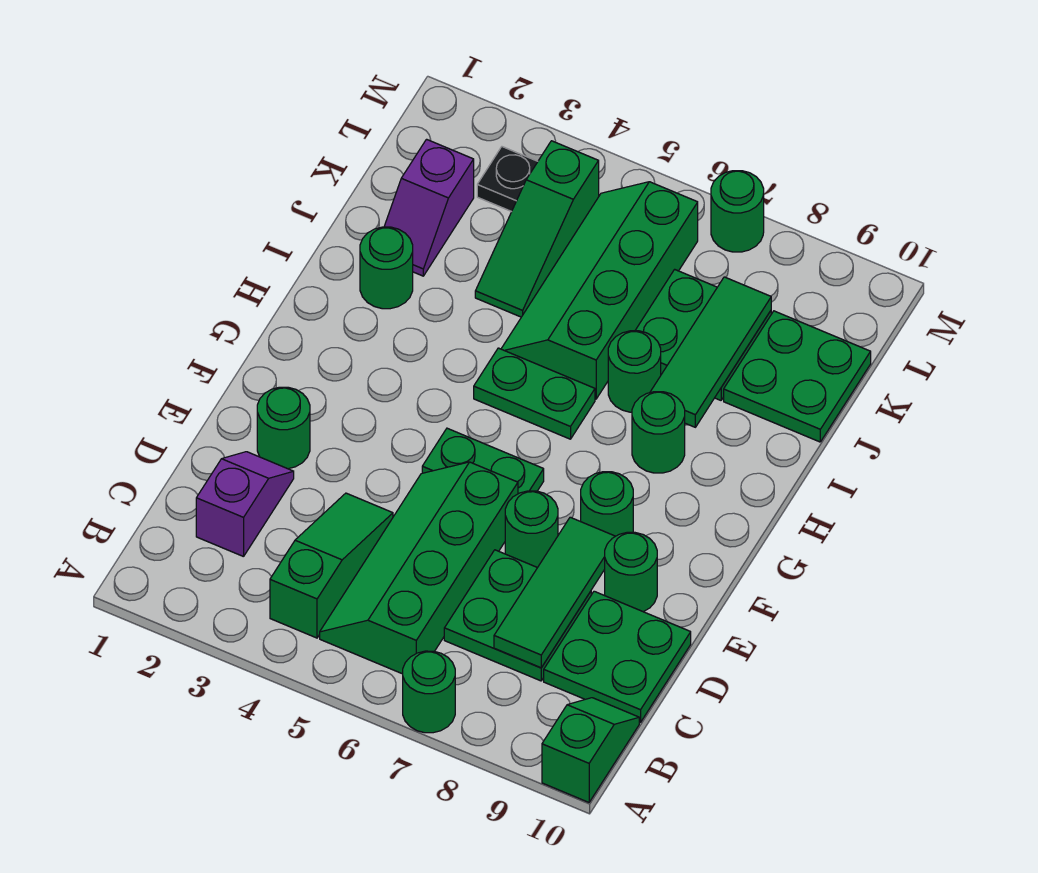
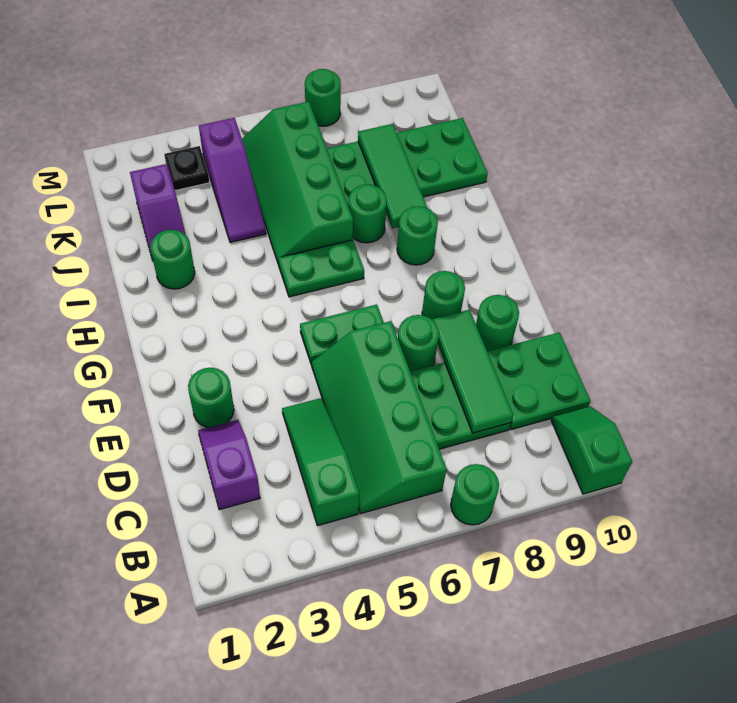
green 1x3 slope [475,141,599,317] -> purple 1x3 slope [199,118,266,242]

